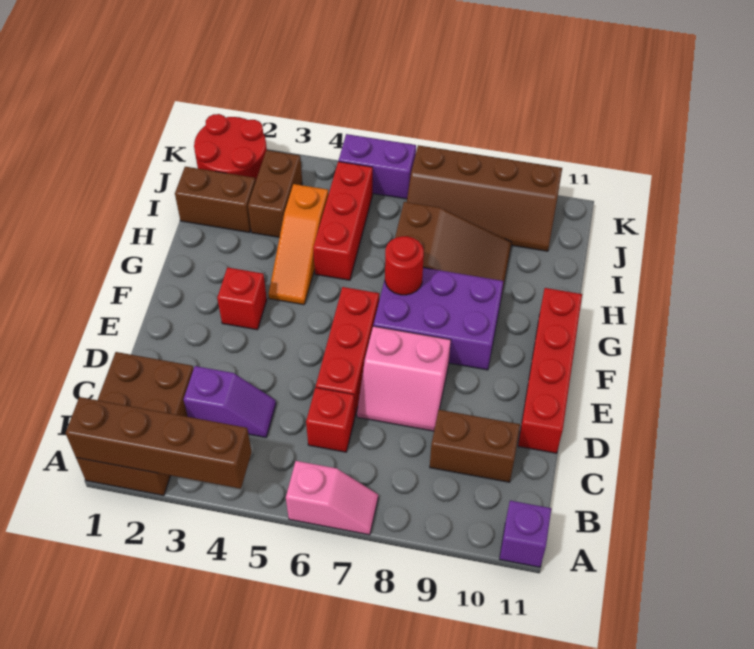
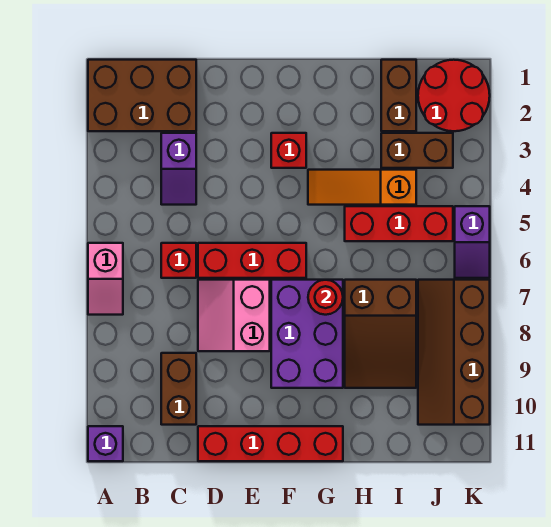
brown 1x4 brick [66,397,252,489] -> none
purple 1x2 brick [339,134,416,199] -> purple 1x2 slope [455,206,490,278]

